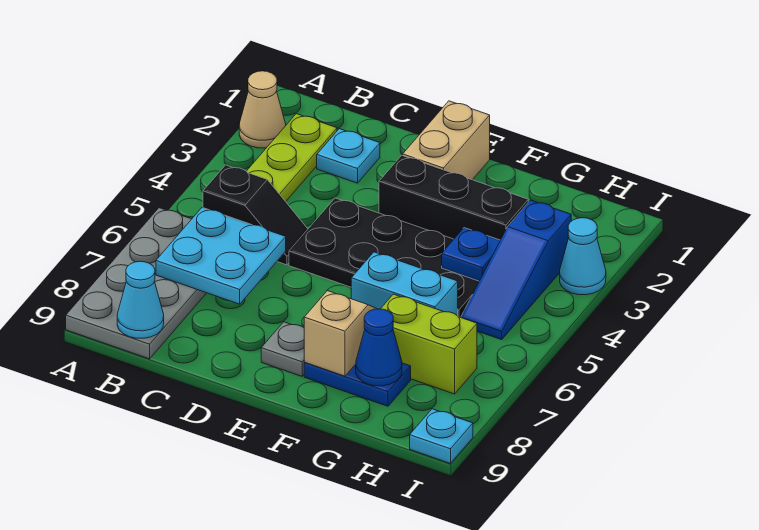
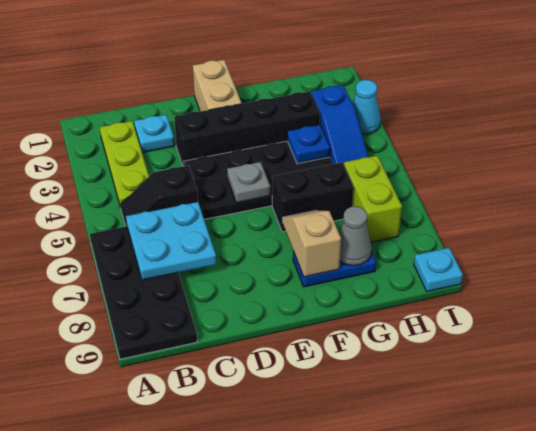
tan 1x1 cone [239,71,286,148] -> none
grey 2x4 plate [66,208,206,359] -> black 2x4 plate [90,226,197,359]
black 1x2 slope [203,165,308,265] -> black 1x2 slope turned to [120,165,198,226]
cyan 1x1 cone [117,261,164,338] -> none
black 1x3 brick [379,155,528,240] -> black 1x4 brick [174,91,320,166]
grey 1x1 plate [261,322,304,376] -> grey 1x1 plate moved to [227,162,270,203]
cyan 1x2 brick [351,252,458,316] -> black 1x2 brick [272,163,353,232]
lime 1x2 brick [381,294,477,394] -> lime 1x2 brick turned to [344,156,402,242]
blue 1x1 cone [356,309,402,386] -> grey 1x1 cone [339,207,372,266]

